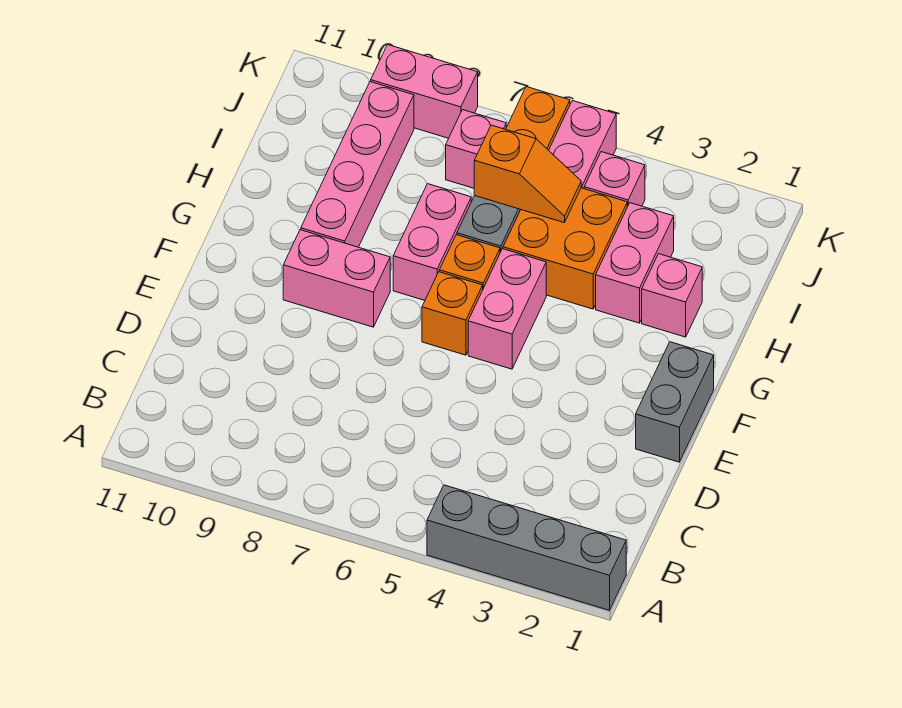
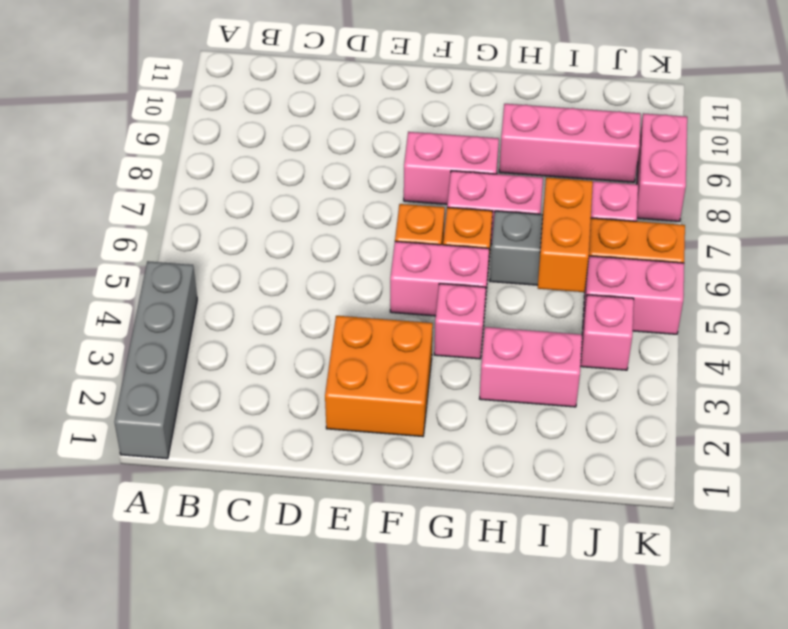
grey 1x2 brick [636,342,714,462] -> none
pink 1x2 brick [283,230,390,327] -> pink 1x2 brick turned to [404,132,499,204]
pink 1x4 brick [301,82,414,247] -> pink 1x3 brick [499,104,641,182]
pink 1x1 brick [642,254,702,337] -> pink 1x1 brick moved to [434,284,486,359]
orange 2x2 brick [503,188,627,309] -> orange 2x2 brick moved to [325,316,433,437]
orange 1x2 slope [474,125,581,223] -> orange 1x2 brick [538,178,593,292]

